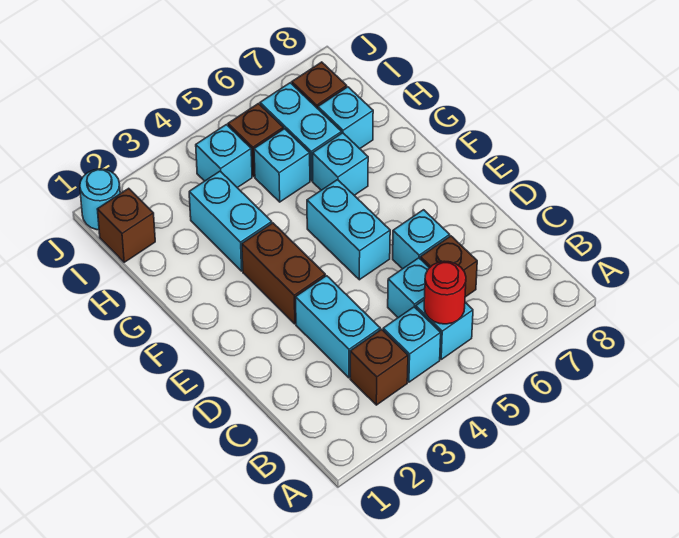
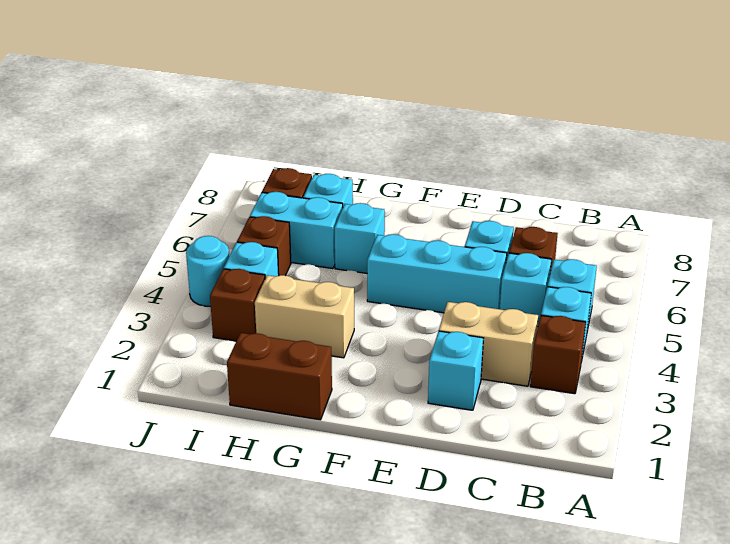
red 1x1 round brick [424,261,466,324] -> none
cyan 1x2 brick [296,276,380,378] -> tan 1x2 brick [439,302,538,386]
brown 1x2 brick [242,223,325,324] -> brown 1x2 brick moved to [227,333,332,420]
cyan 1x2 brick [307,180,390,280] -> cyan 1x3 brick [367,234,507,313]
cyan 1x2 brick [189,171,272,271] -> tan 1x2 brick [255,275,354,358]
cyan 1x1 brick [254,129,310,202] -> cyan 1x1 brick moved to [428,331,483,410]
brown 1x1 brick [97,188,155,262] -> brown 1x1 brick moved to [210,269,265,341]
cyan 1x1 round brick [80,169,120,230] -> cyan 1x1 round brick moved to [186,236,229,306]

